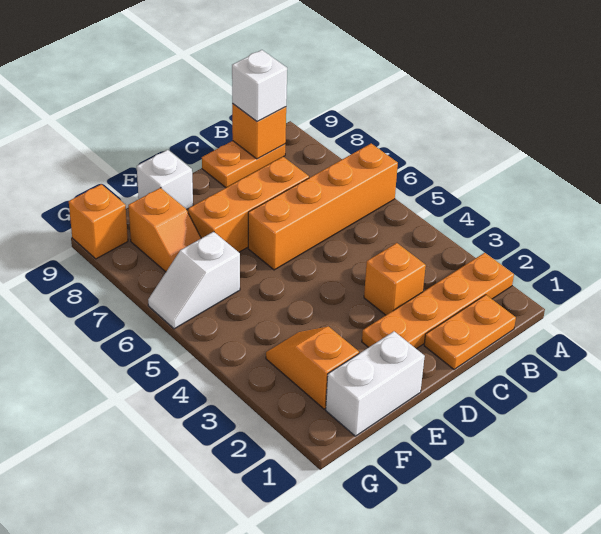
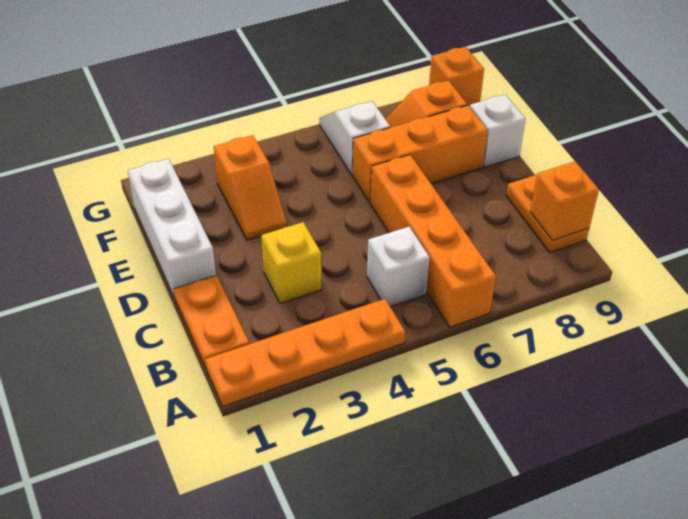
orange 1x4 plate [362,253,514,349] -> orange 1x4 plate turned to [205,299,405,406]
white 1x1 brick [232,50,287,121] -> white 1x1 brick moved to [367,227,430,307]
orange 1x1 brick [364,243,426,315] -> yellow 1x1 brick [261,222,321,304]
orange 1x3 brick [188,157,309,252] -> orange 1x3 brick turned to [352,105,488,203]
white 1x2 brick [326,331,425,436] -> white 1x3 brick [128,159,216,298]
orange 1x2 slope [266,327,359,409] -> orange 1x2 slope turned to [214,135,287,240]

